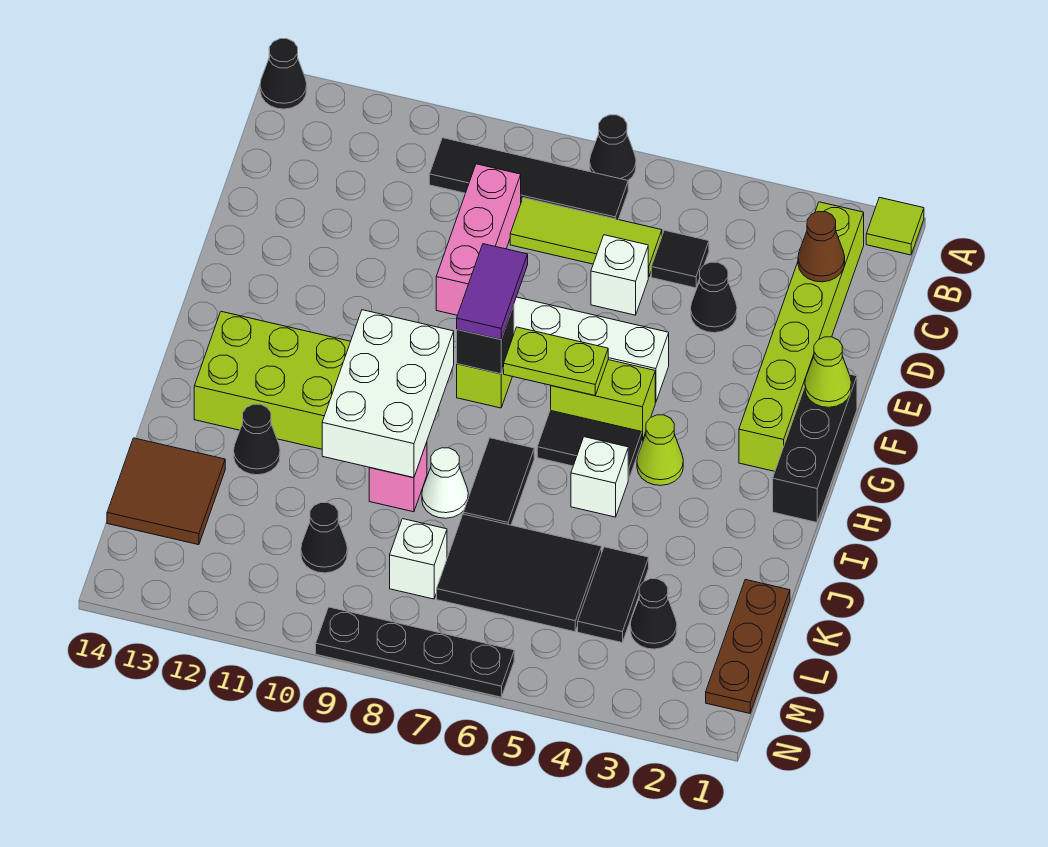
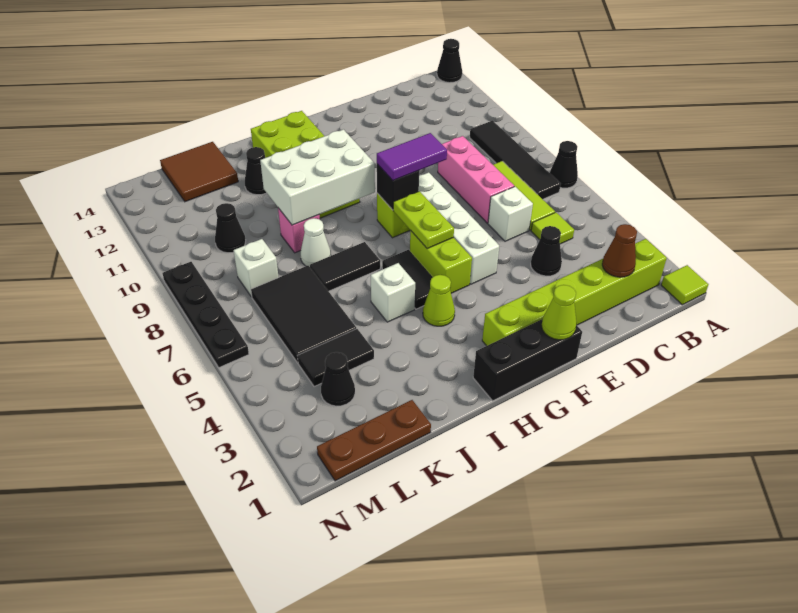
black 1x1 tile [651,230,709,288] -> lime 1x1 tile [531,212,574,244]
pink 1x3 brick [436,164,521,315] -> pink 1x3 brick turned to [438,136,514,223]

